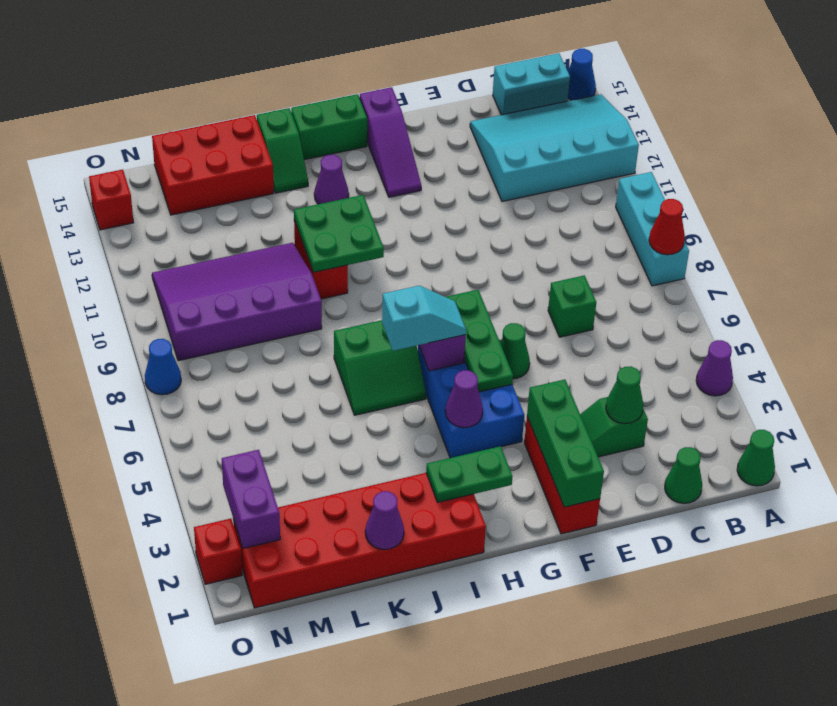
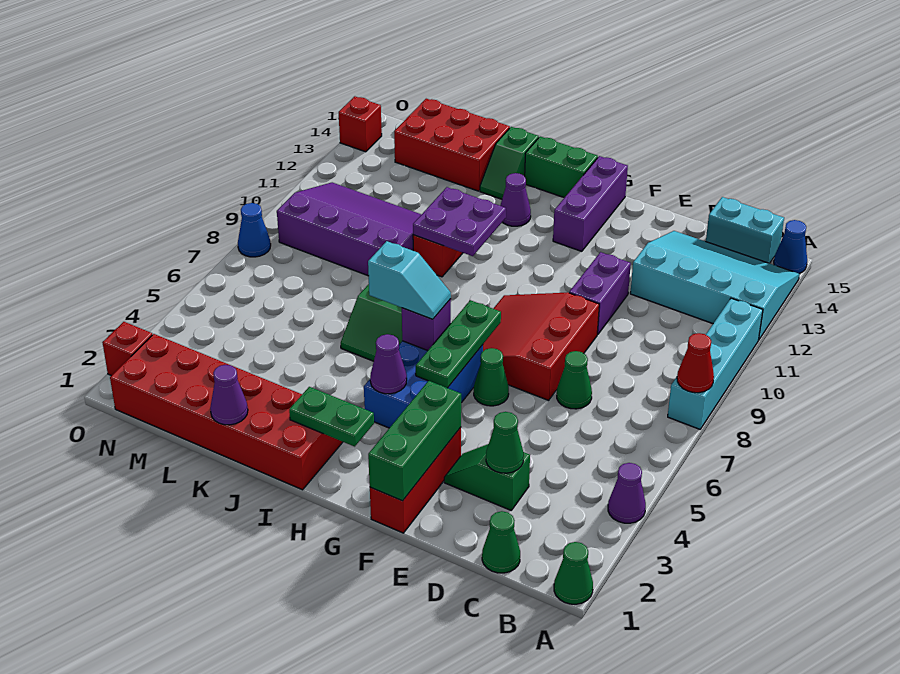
cyan 1x3 brick [616,172,689,286] -> cyan 1x4 brick [668,298,763,429]
green 1x1 brick [548,275,596,337] -> green 1x1 cone [557,351,592,409]
none -> red 3x3 slope [483,293,599,400]
purple 1x3 slope [360,87,421,197] -> purple 1x3 brick [553,156,628,251]
green 2x2 plate [294,195,384,272] -> purple 2x2 plate [413,187,506,256]
purple 1x2 brick [222,450,280,548] -> purple 1x2 brick moved to [569,252,631,335]

